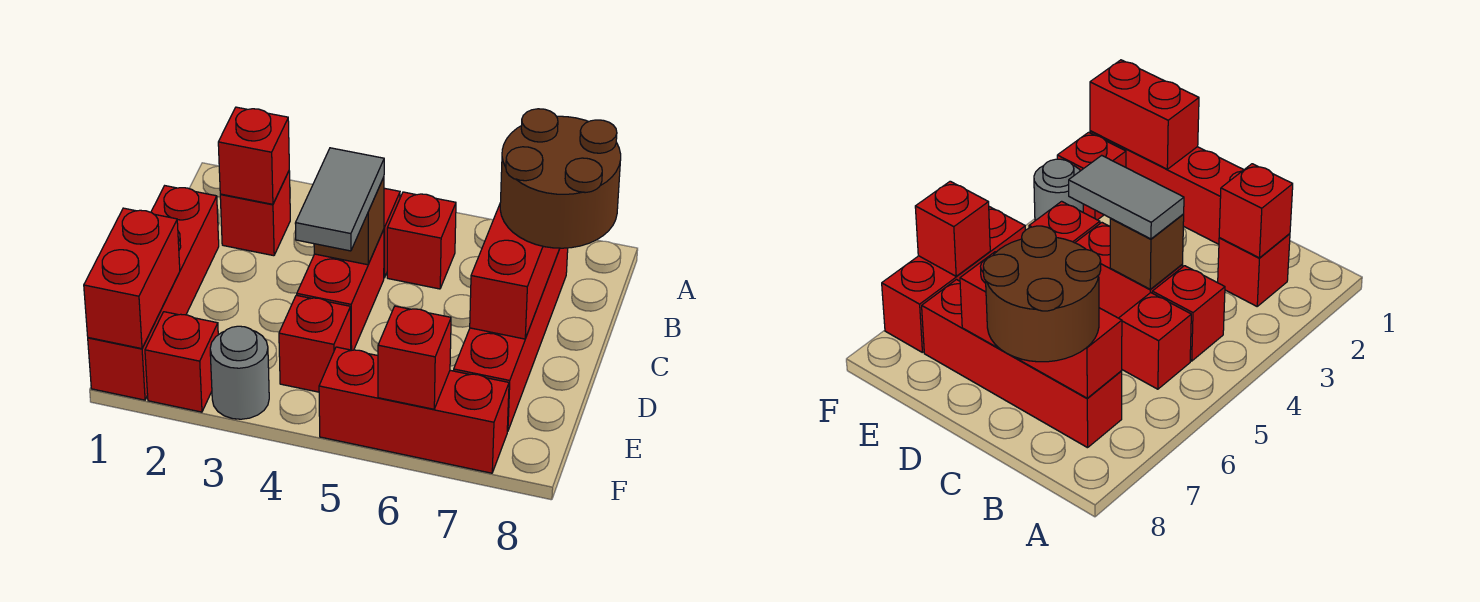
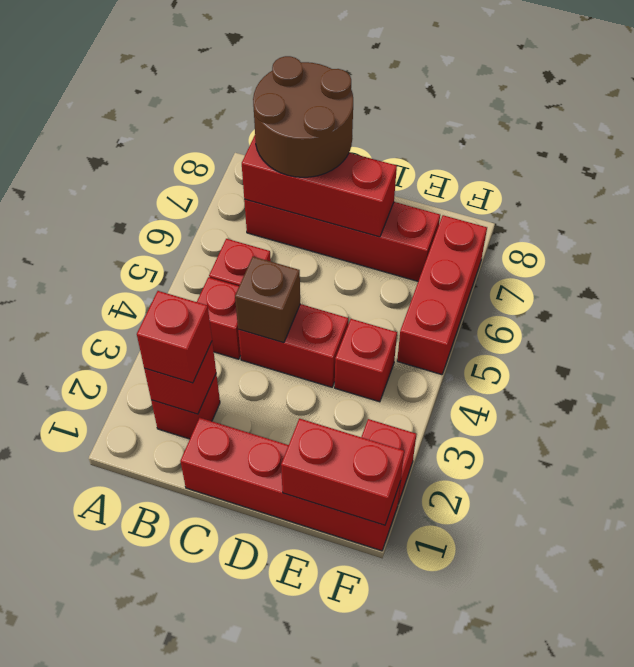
grey 1x2 tile [295,148,384,251] -> none
grey 1x1 round brick [210,326,269,419] -> none
red 1x1 brick [378,306,451,409] -> red 1x1 brick moved to [137,291,212,383]

